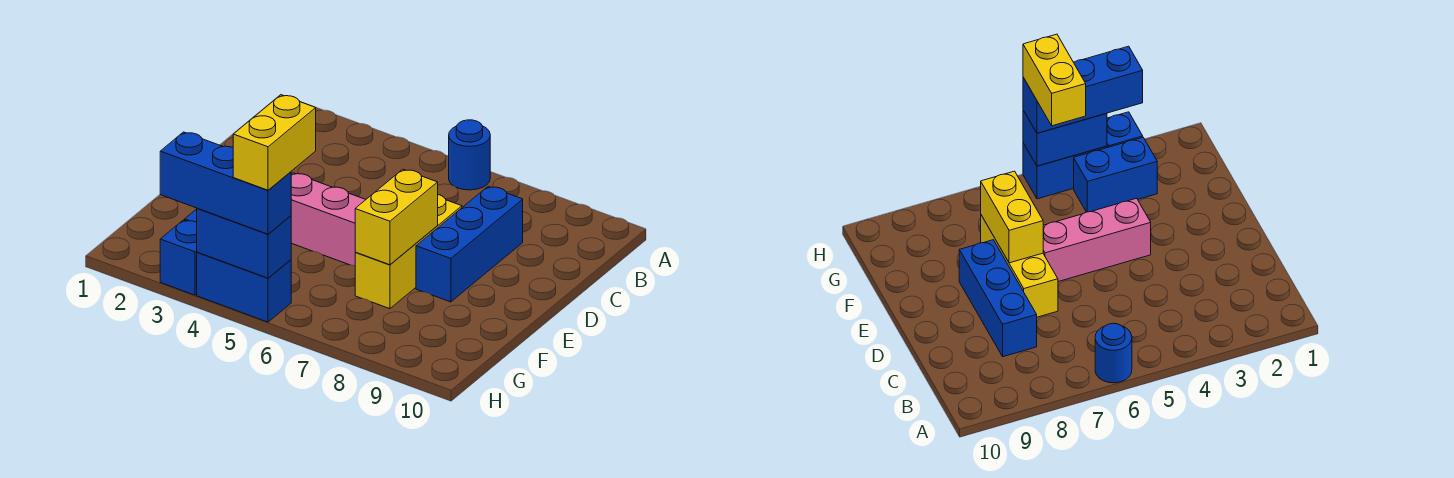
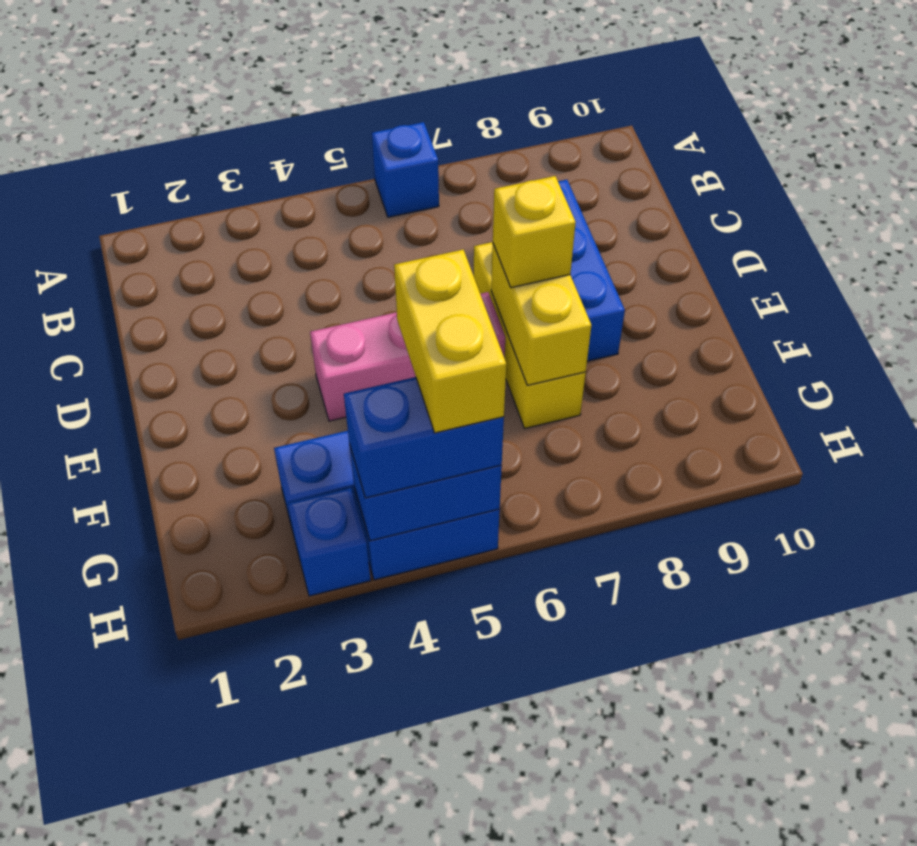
blue 1x1 round brick [449,120,490,190] -> blue 1x1 brick [372,122,439,217]
none -> yellow 1x1 brick [493,176,576,288]
blue 1x3 brick [160,132,291,234] -> blue 1x2 brick [344,377,504,498]

